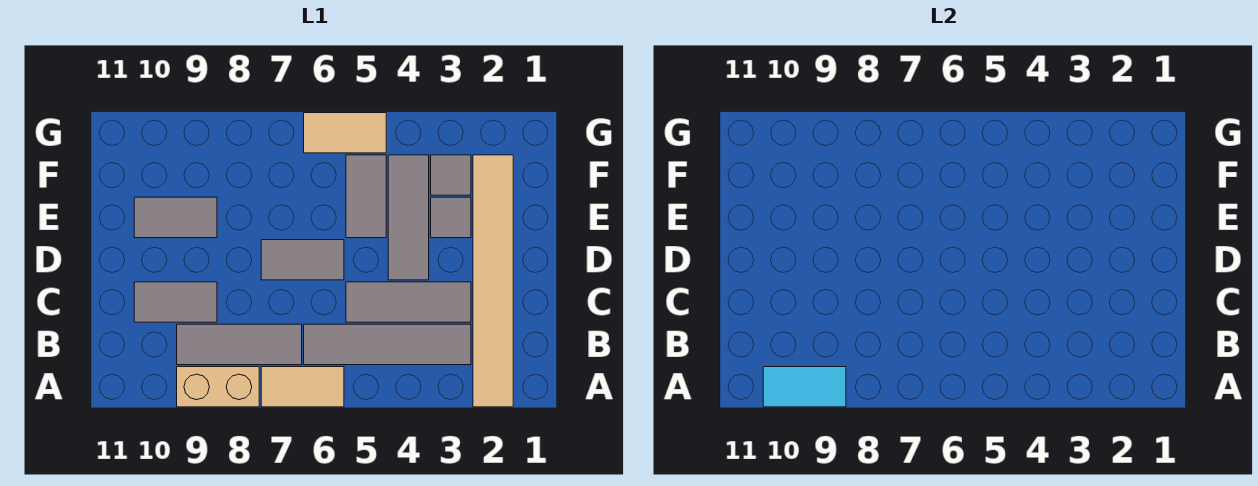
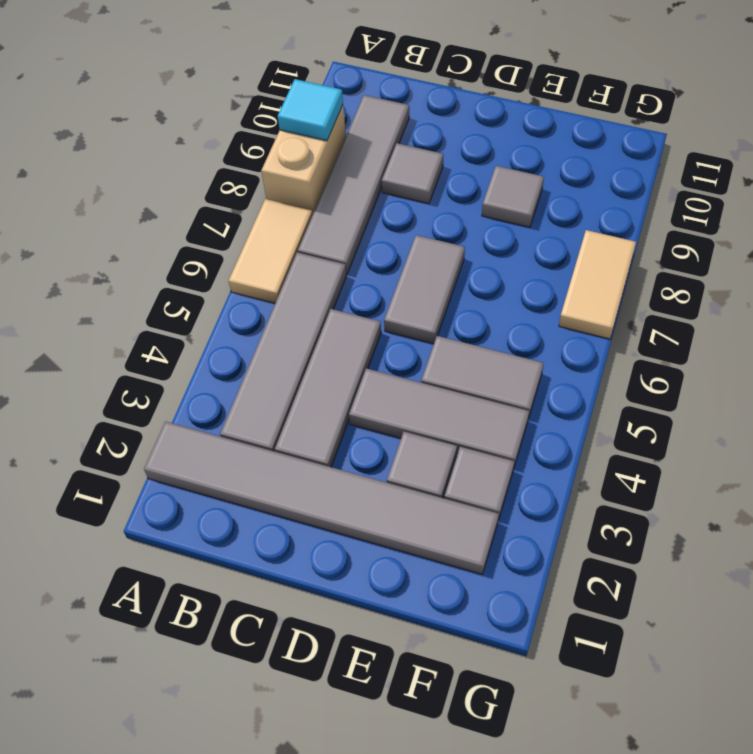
tan 1x6 tile [473,155,513,407] -> grey 1x6 tile [144,421,499,574]
cyan 1x2 tile [763,367,846,407] -> cyan 1x1 tile [278,79,343,141]
grey 1x3 tile [177,324,302,365] -> grey 1x4 tile [298,95,409,274]
grey 1x2 tile [134,282,217,322] -> grey 1x1 tile [382,143,443,204]
grey 1x2 tile [134,197,217,238] -> grey 1x1 tile [482,166,544,227]
tan 1x2 tile [304,113,386,153] -> tan 1x2 tile moved to [559,230,636,339]

